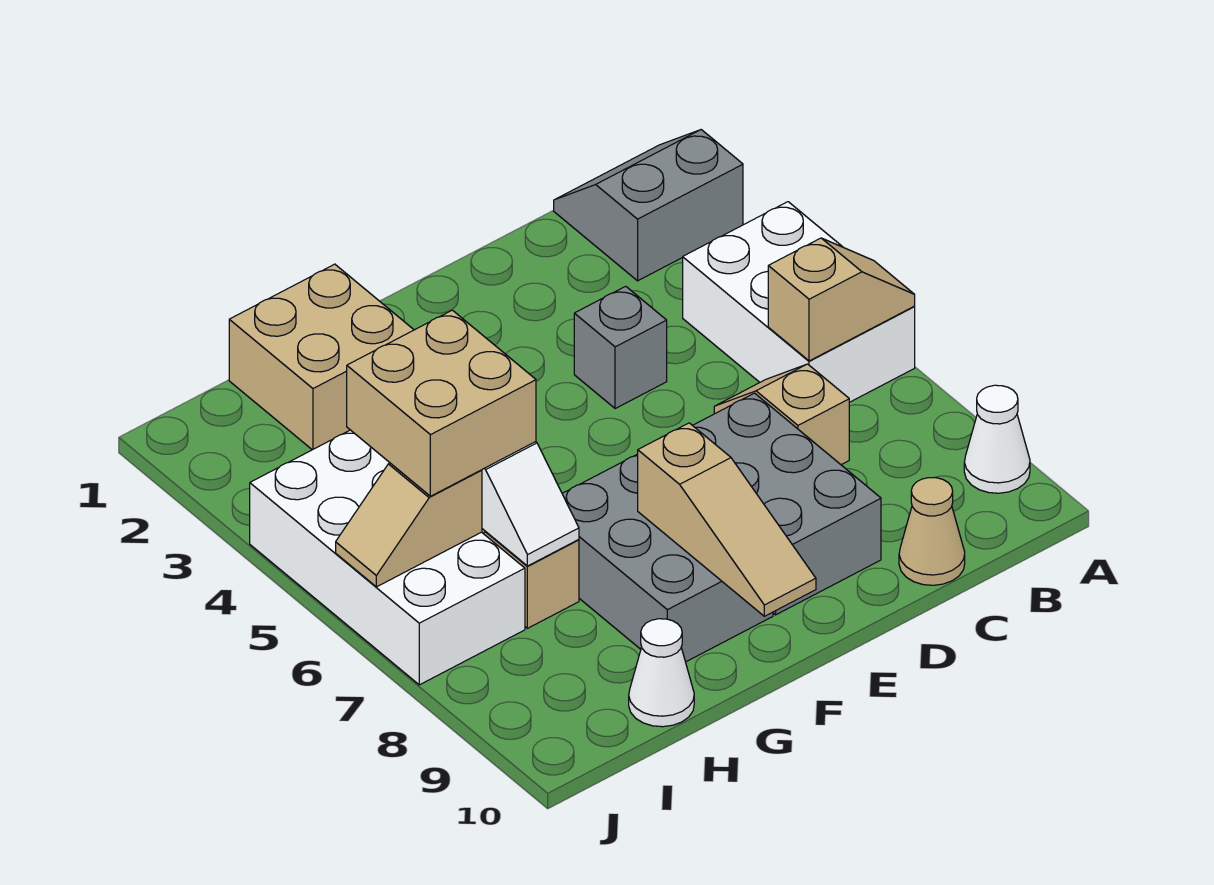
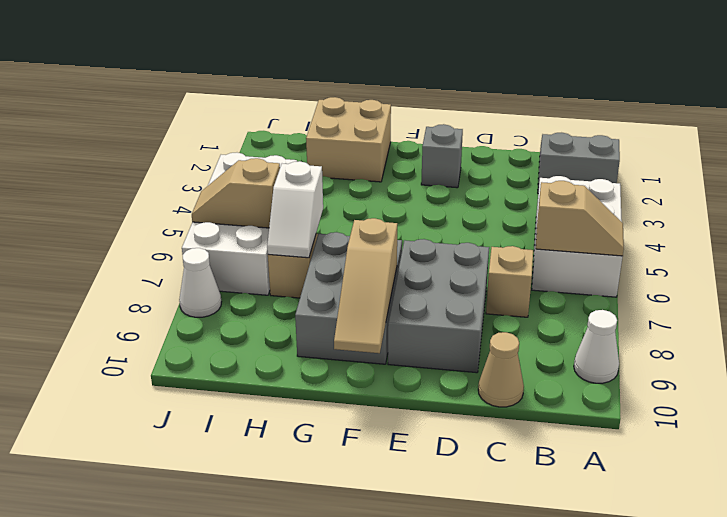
grey 1x1 brick [574,286,667,409] -> grey 1x1 brick moved to [421,124,463,188]
tan 2x2 brick [347,310,536,496] -> none
white 1x1 cone [629,619,694,727] -> white 1x1 cone moved to [179,248,221,317]

